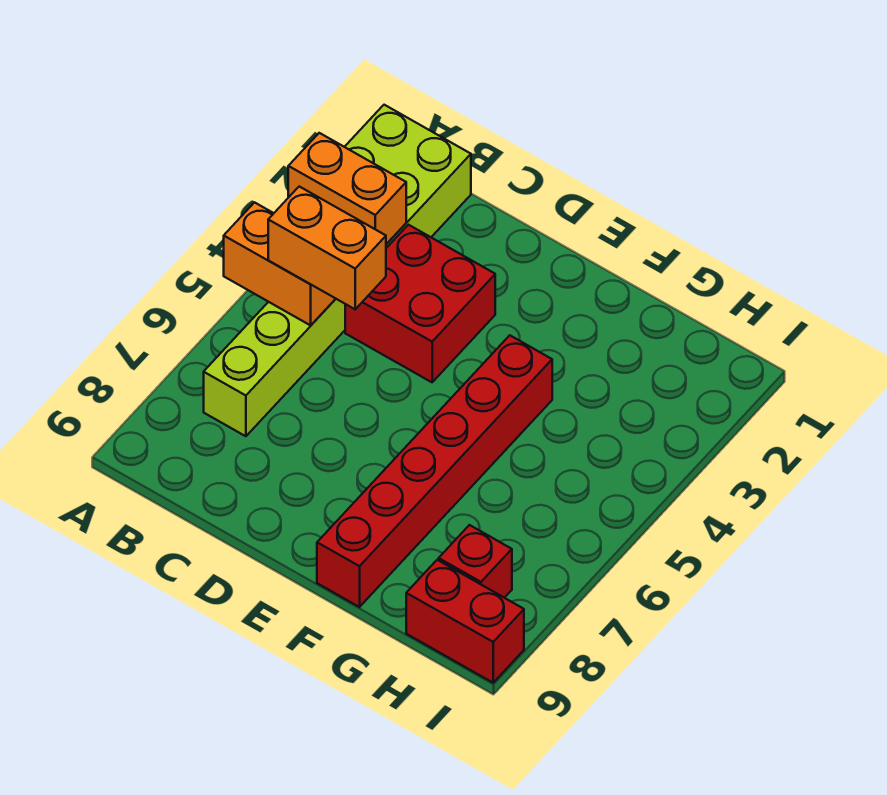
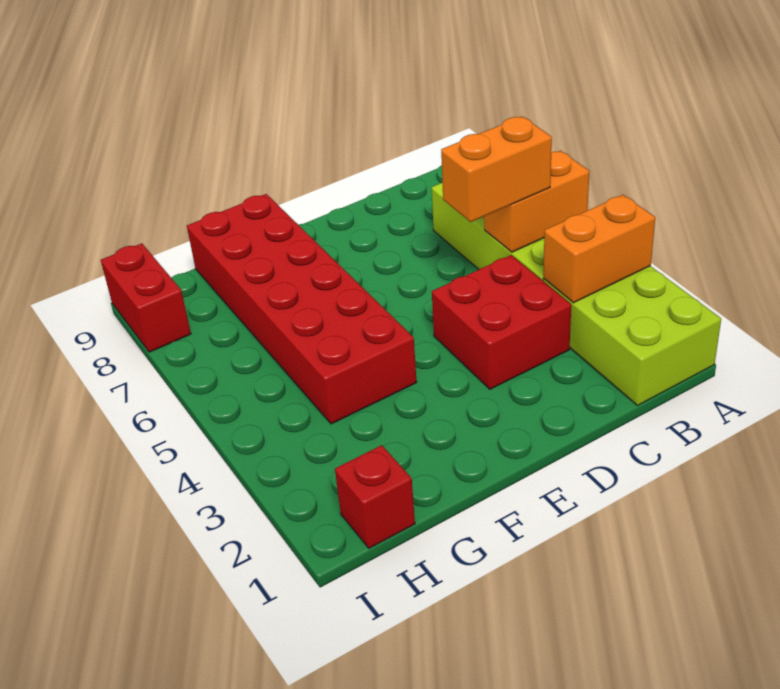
red 1x6 brick [317,335,552,607] -> red 2x6 brick [187,194,417,424]
red 1x1 brick [439,525,512,598] -> red 1x1 brick moved to [335,445,415,548]
red 1x2 brick [406,560,524,683] -> red 1x2 brick turned to [101,243,191,352]

